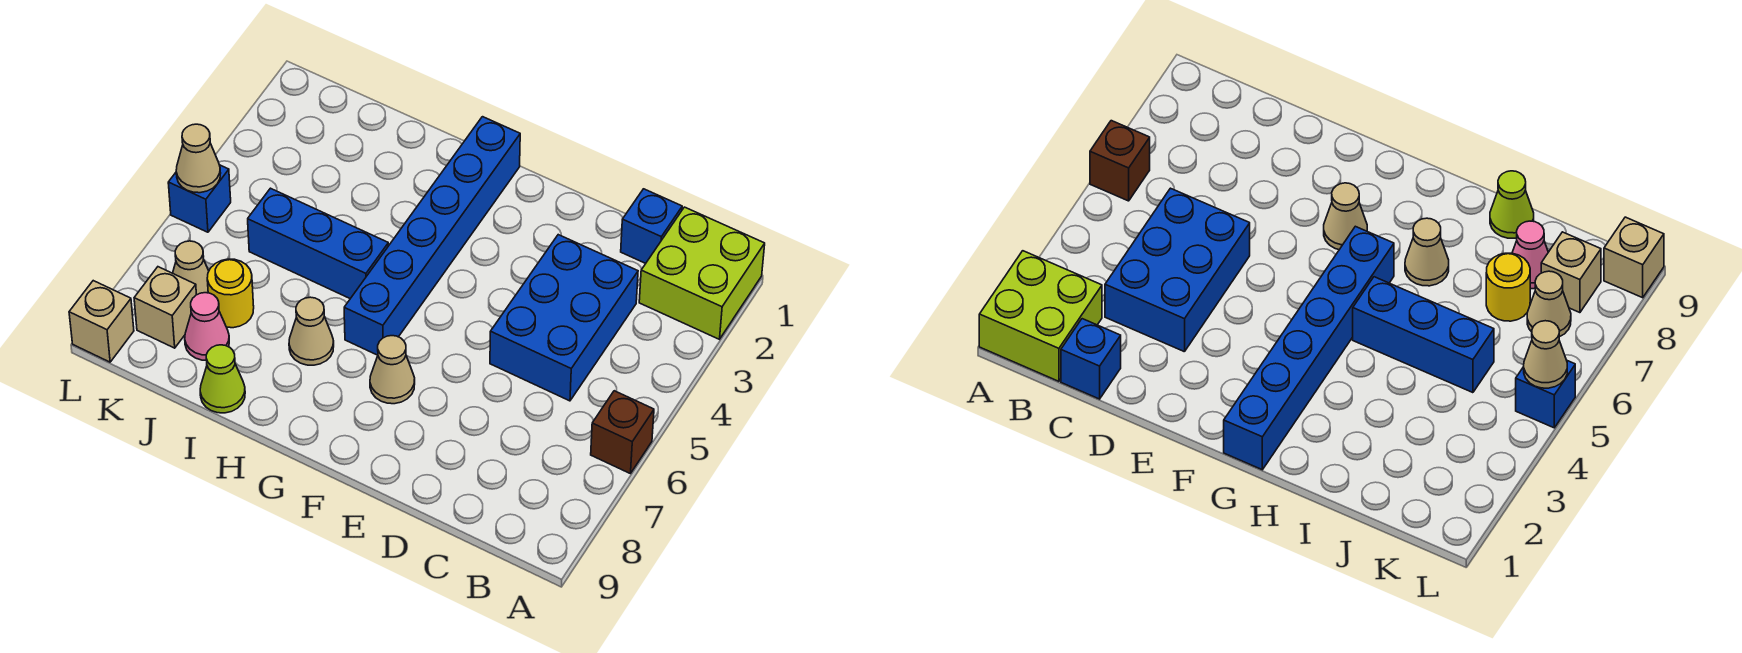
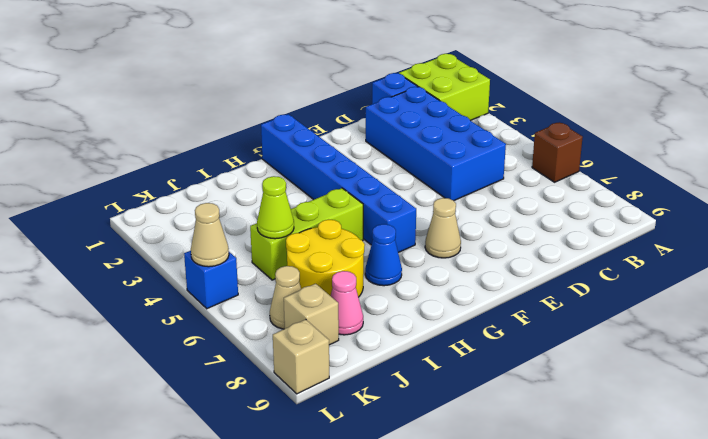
blue 2x3 brick [490,235,638,401] -> blue 2x4 brick [366,87,506,201]
blue 1x3 brick [248,188,388,299] -> lime 1x3 brick [250,188,363,280]
tan 1x1 cone [289,297,334,365] -> blue 1x1 cone [365,224,402,286]
lime 1x1 cone [200,345,245,413] -> lime 1x1 cone moved to [257,176,294,239]
yellow 1x1 round brick [207,259,254,328] -> yellow 2x2 round brick [286,220,365,297]

